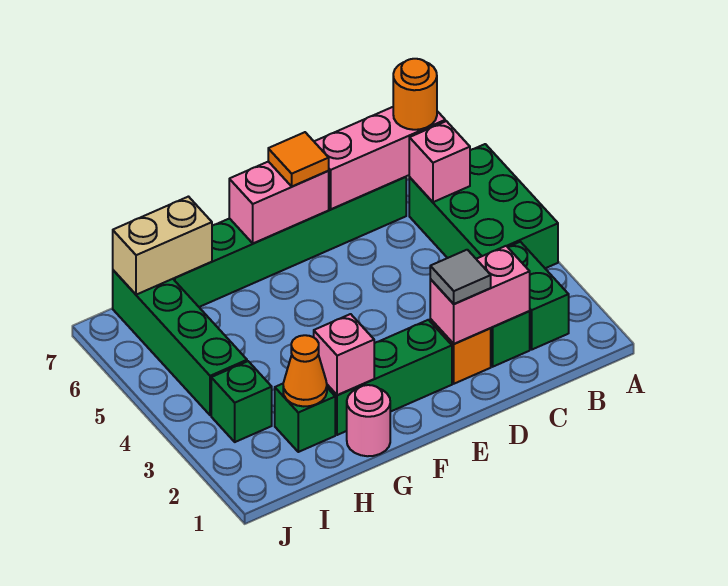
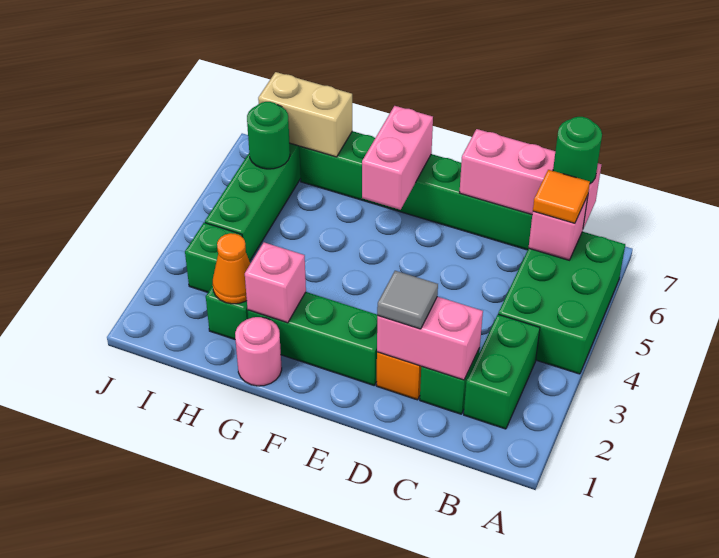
orange 1x1 round brick [393,59,437,130] -> green 1x1 round brick [553,117,602,183]
pink 1x2 brick [229,162,329,244] -> pink 1x2 brick turned to [362,106,433,210]
orange 1x1 tile [268,132,329,187] -> orange 1x1 tile moved to [533,170,590,223]
none -> green 1x1 round brick [247,102,290,169]

